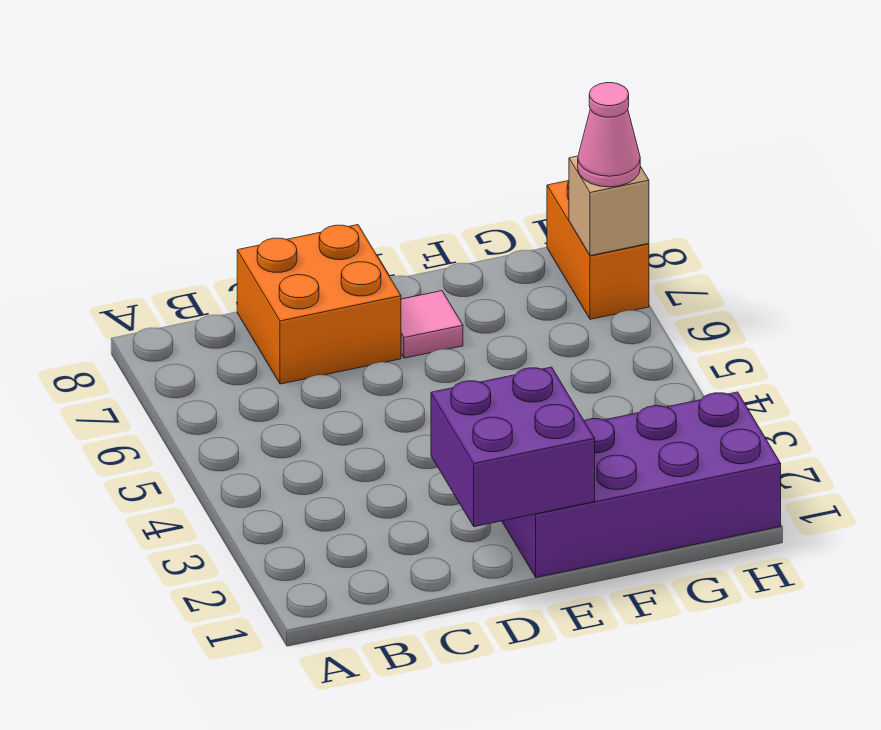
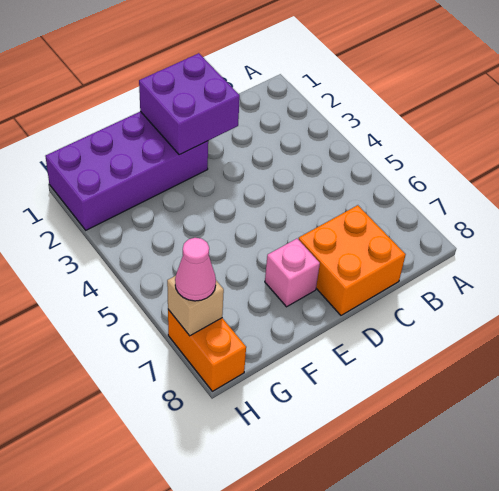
pink 1x1 tile [401,291,463,358] -> pink 1x1 brick [265,239,320,307]

